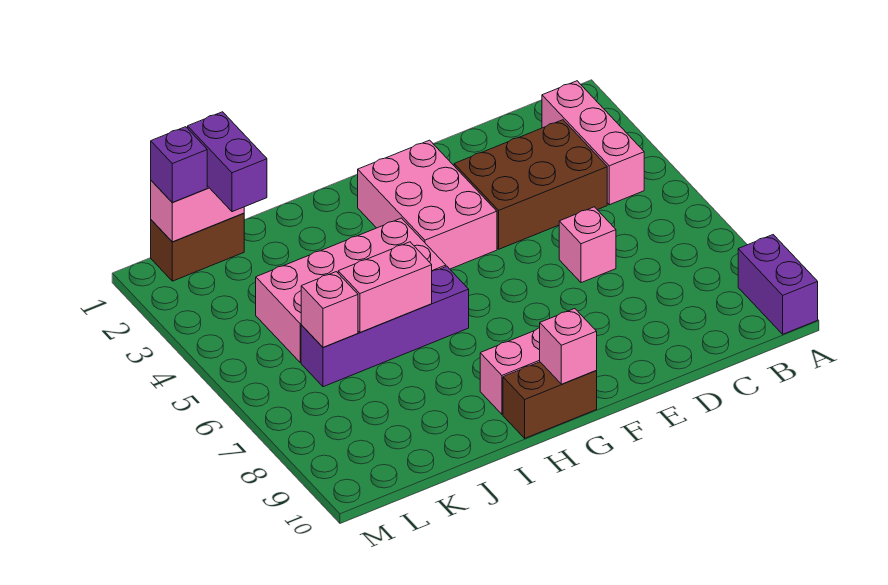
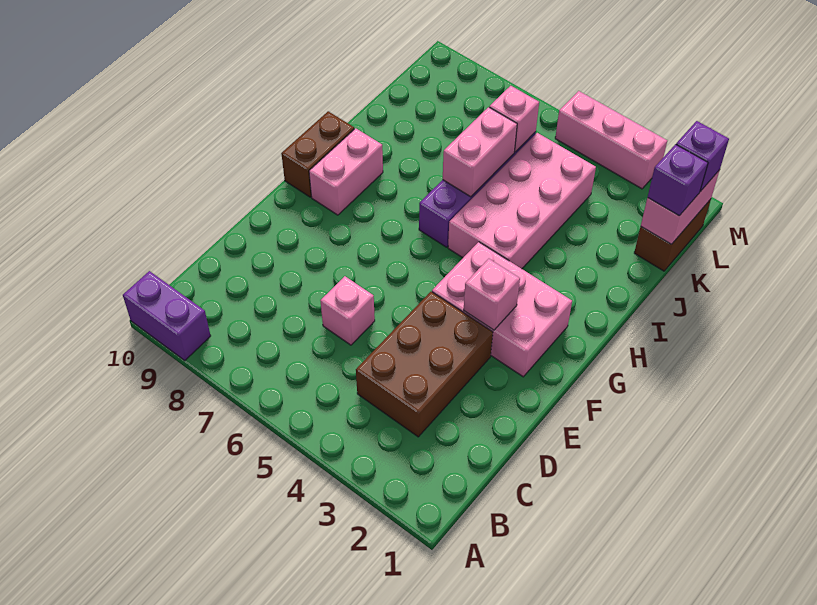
pink 1x3 brick [542,81,644,205] -> pink 1x3 brick moved to [555,91,667,189]
pink 1x1 brick [540,309,597,384] -> pink 1x1 brick moved to [464,259,520,330]
purple 1x2 brick [188,112,267,212] -> purple 1x1 brick [648,144,708,216]

